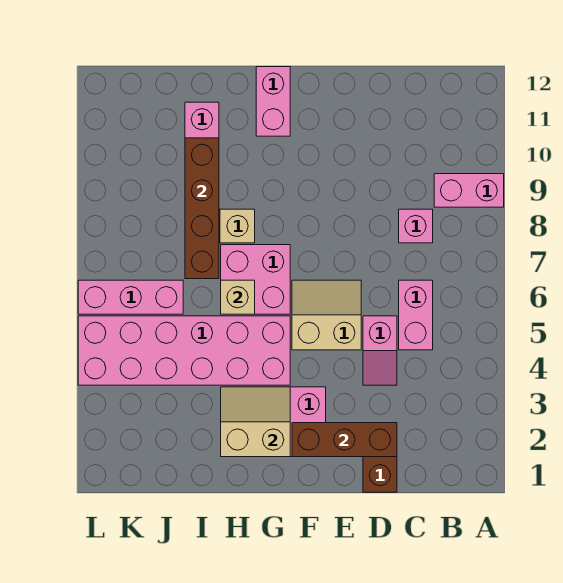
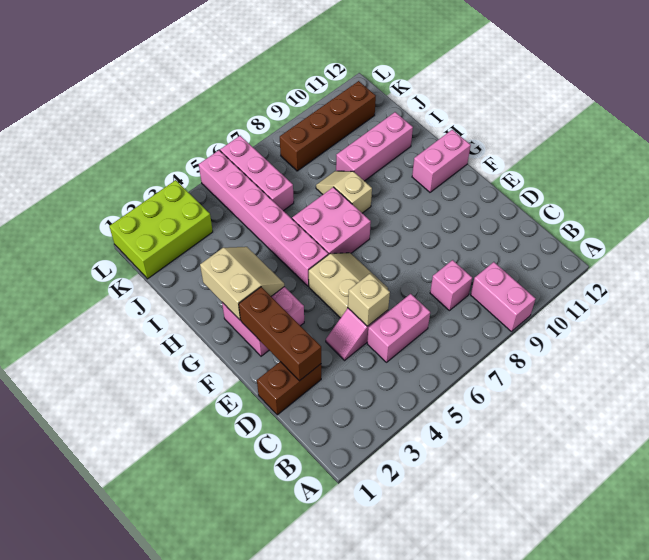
pink 2x6 brick [78,316,290,385] -> pink 1x6 brick [199,150,328,286]
tan 1x1 brick [221,280,255,314] -> tan 1x1 brick moved to [348,274,390,326]
brown 1x4 brick [185,138,219,279] -> brown 1x4 brick moved to [280,81,376,171]
none -> lime 2x3 brick [109,180,213,279]

